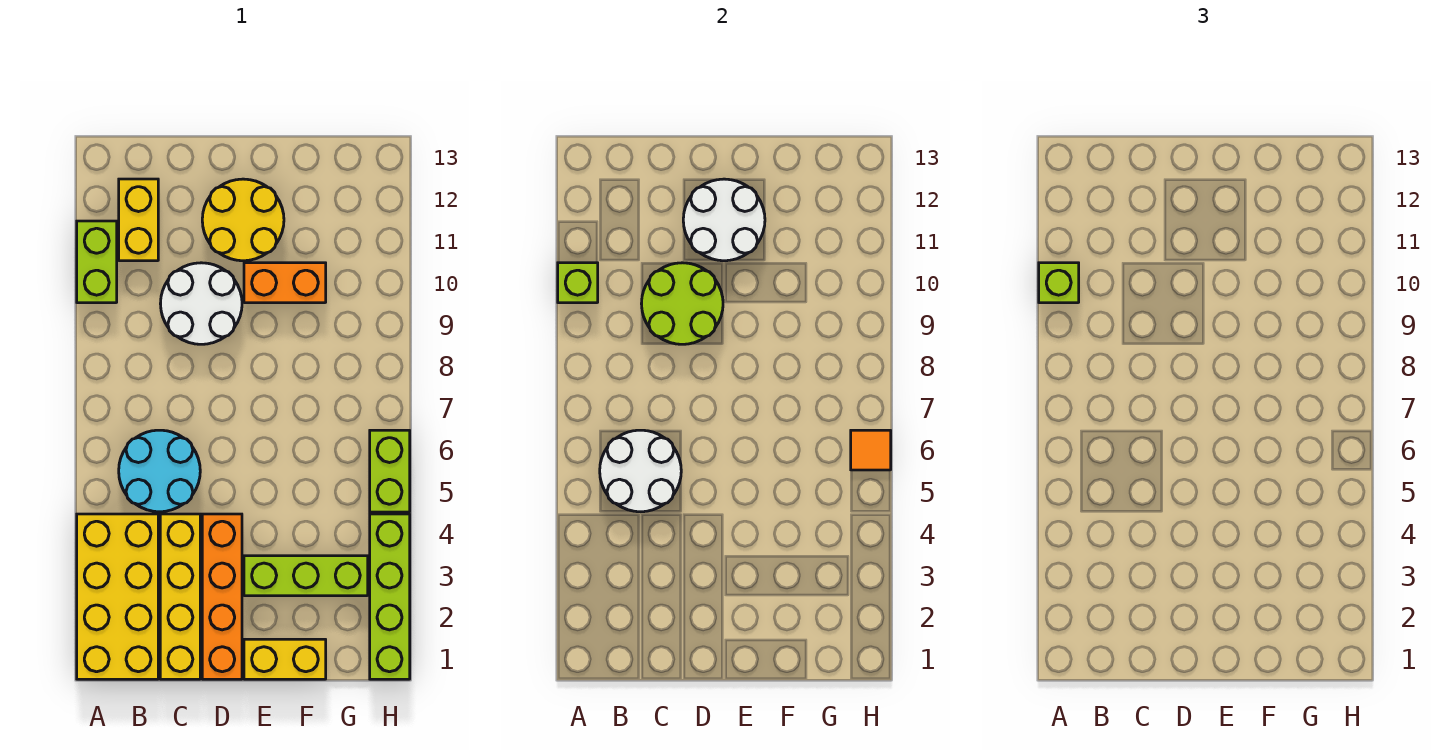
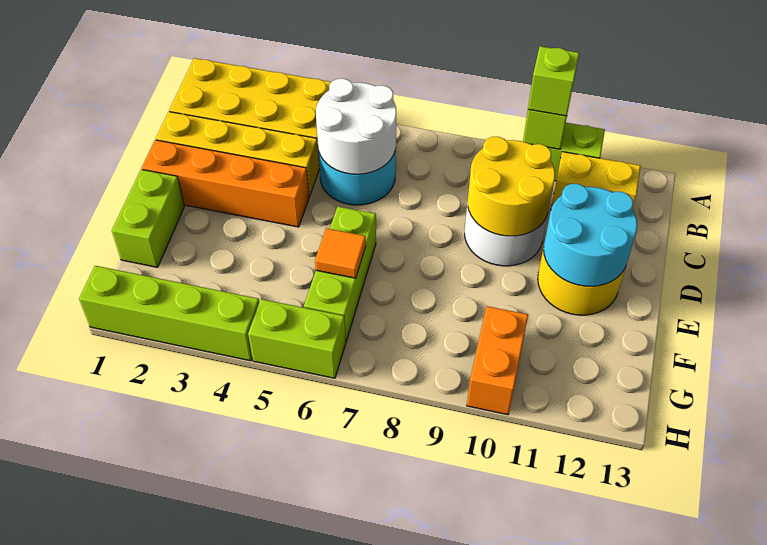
lime 2x2 round brick [641,263,723,344] -> yellow 2x2 round brick [468,137,555,236]
white 2x2 round brick [683,179,765,261] -> cyan 2x2 round brick [544,184,637,286]
yellow 1x2 brick [244,639,326,679] -> lime 1x2 brick [112,169,184,267]
lime 1x3 brick [244,556,368,596] -> lime 1x3 brick moved to [304,207,376,341]
orange 1x2 brick [244,263,326,303] -> orange 1x2 brick moved to [467,306,528,415]
orange 1x1 tile [851,430,891,470] -> orange 1x1 tile moved to [315,228,366,278]

